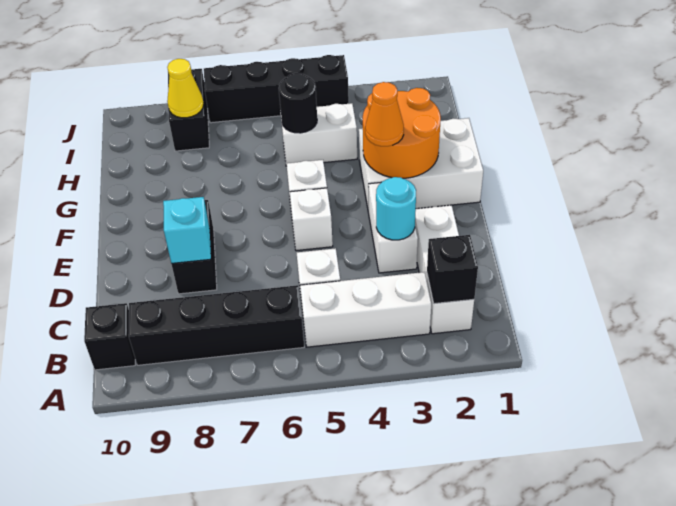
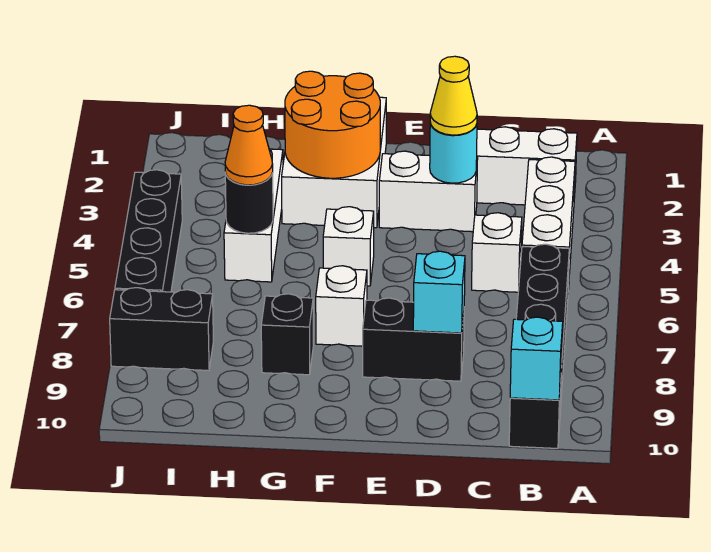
black 1x1 brick [427,235,478,304] -> black 1x1 brick moved to [261,294,313,375]
none -> cyan 1x1 brick [510,317,563,400]
white 1x1 brick [290,188,333,251] -> white 1x1 brick moved to [316,266,367,346]
orange 1x1 cone [365,82,404,146] -> orange 1x1 cone moved to [225,105,273,185]
white 1x2 brick [281,103,357,166] -> white 1x3 brick [224,149,283,282]
yellow 1x1 cone [167,59,204,118] -> yellow 1x1 cone moved to [430,56,477,135]

